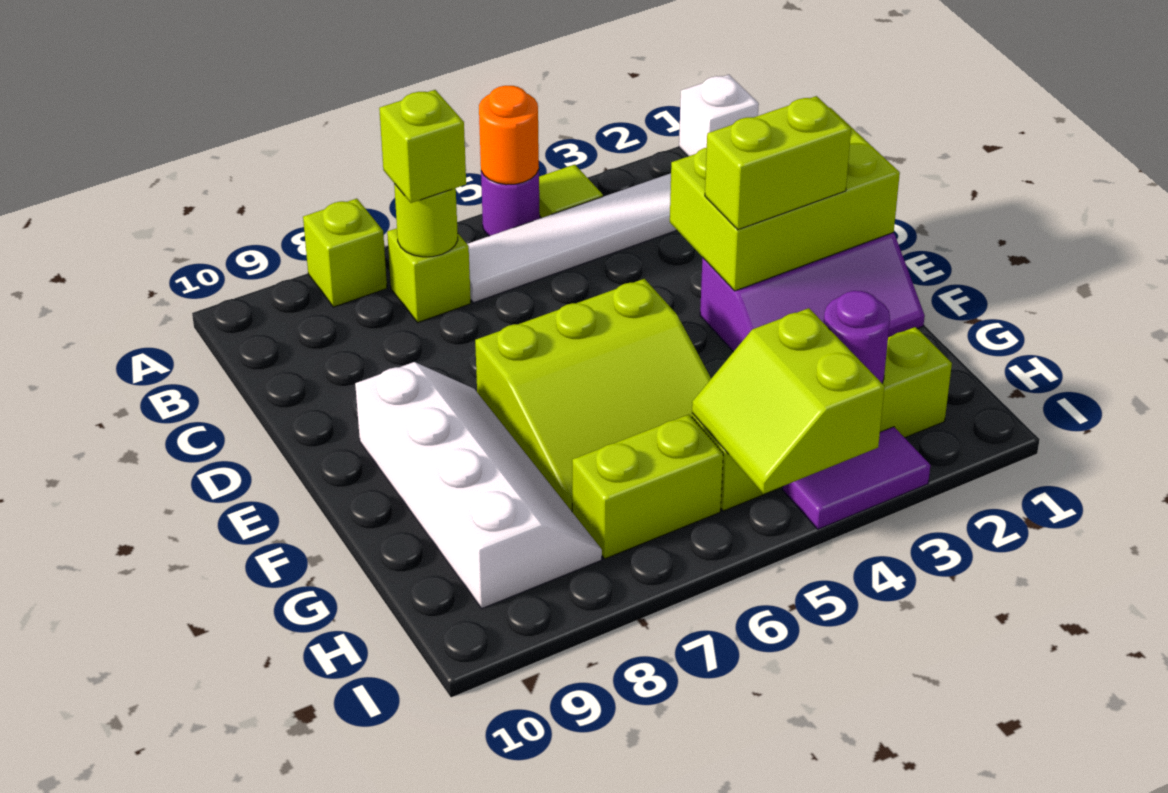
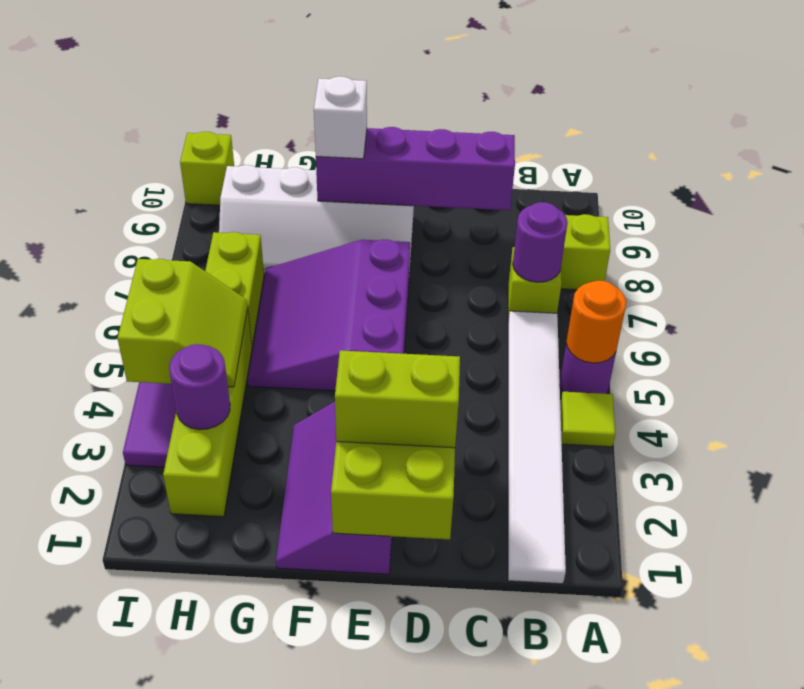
white 1x1 brick [679,75,759,156] -> white 1x1 brick moved to [314,76,367,159]
lime 1x1 round brick [394,184,458,257] -> purple 1x1 round brick [513,202,568,282]
lime 1x1 brick [379,90,466,203] -> lime 1x1 brick moved to [180,132,234,205]
none -> purple 1x4 brick [316,127,515,210]
lime 1x2 brick [705,96,851,230] -> lime 1x2 brick turned to [335,350,460,448]
lime 3x3 slope [475,279,711,511] -> purple 3x3 slope [248,240,410,391]
lime 2x2 slope [692,308,885,494] -> lime 2x2 slope turned to [118,259,248,387]

